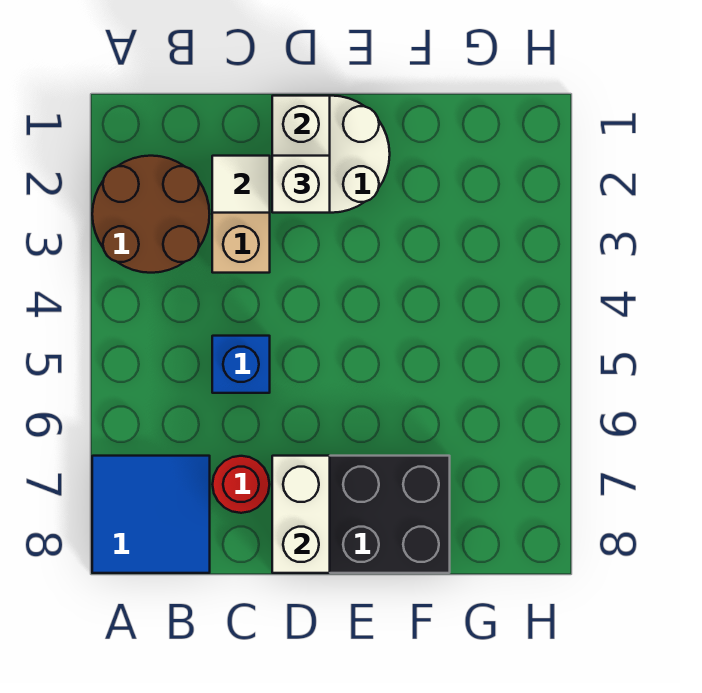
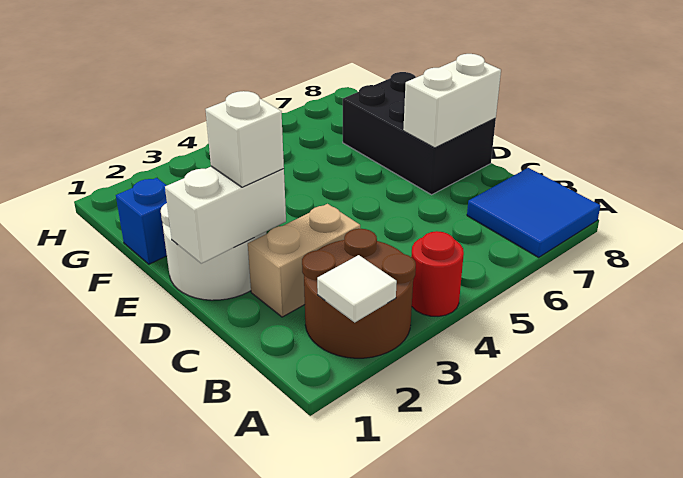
white 1x1 tile [212,156,270,213] -> white 1x1 tile moved to [317,255,397,322]
blue 1x1 brick [212,336,270,393] -> blue 1x1 brick moved to [116,178,167,264]
red 1x1 round brick [212,456,270,513] -> red 1x1 round brick moved to [411,231,464,316]

